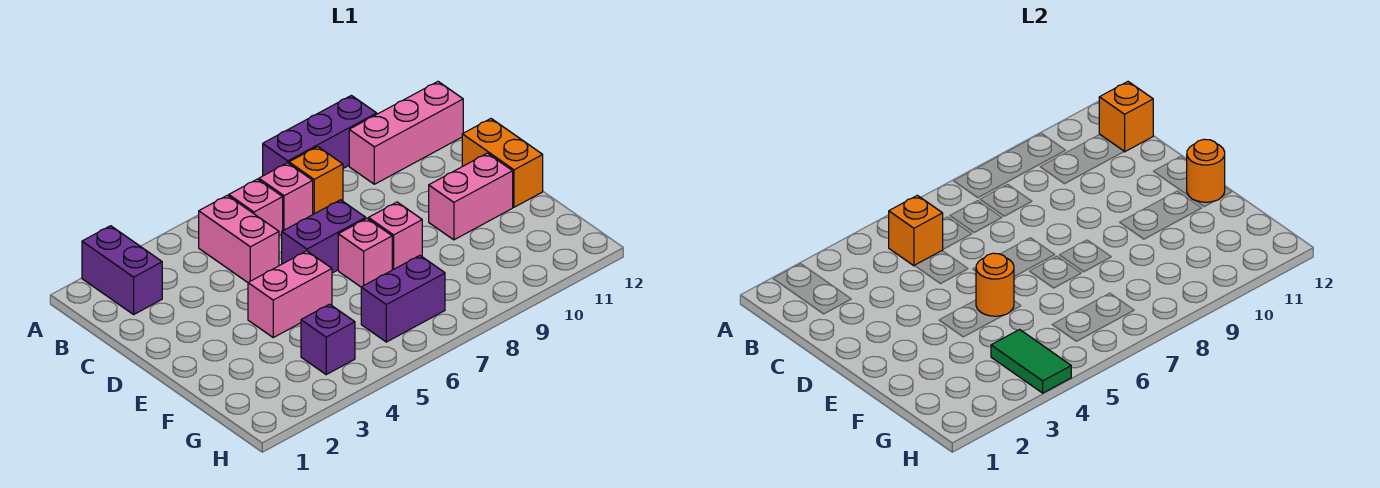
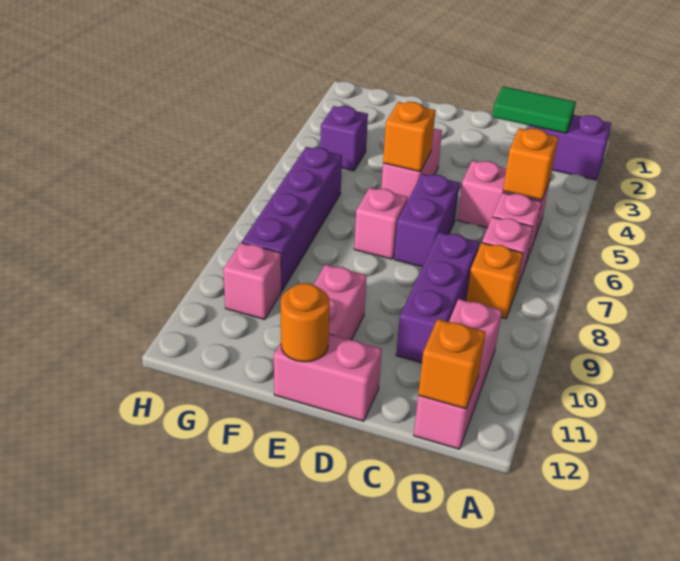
purple 1x3 brick [263,95,377,176] -> purple 1x3 brick moved to [396,232,479,363]
orange 1x2 brick [462,119,543,207] -> pink 1x2 brick [274,334,382,421]
orange 1x1 round brick [976,253,1014,316] -> orange 1x1 brick [383,102,435,172]
pink 1x1 brick [368,202,422,270] -> pink 1x1 brick moved to [223,243,281,320]
green 1x2 tile [991,330,1071,393] -> green 1x2 tile moved to [492,87,576,133]
purple 1x2 brick [361,256,445,342] -> purple 1x4 brick [242,147,342,291]

